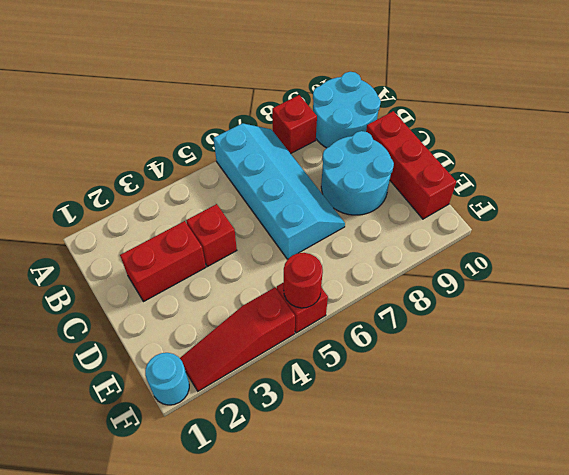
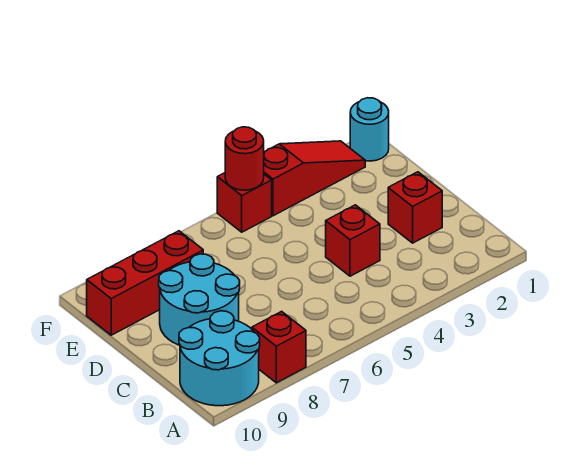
cyan 2x4 slope [214,123,345,259] -> none
red 1x2 brick [120,221,206,302] -> red 1x1 brick [388,172,442,243]
red 1x3 brick [366,111,457,219] -> red 1x3 brick turned to [87,231,203,335]

